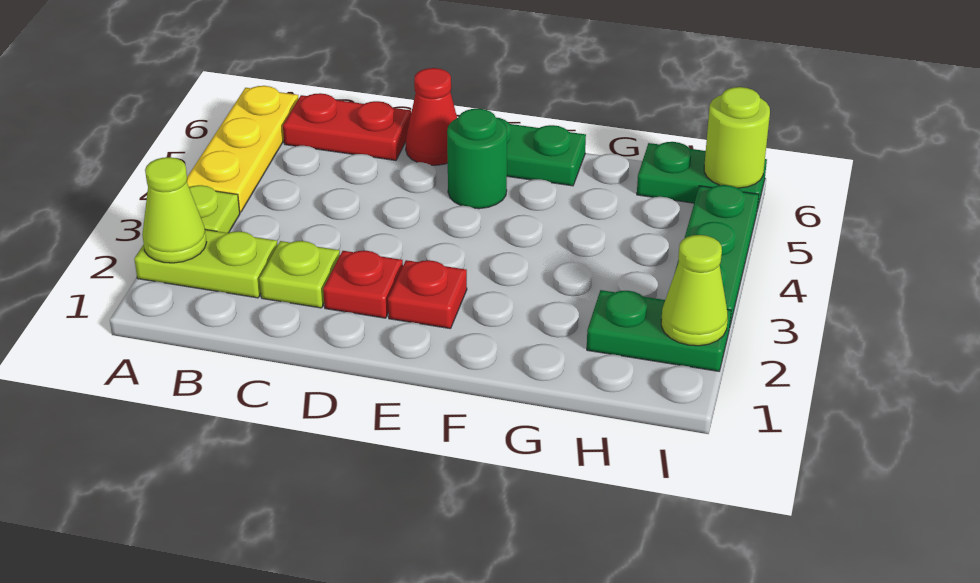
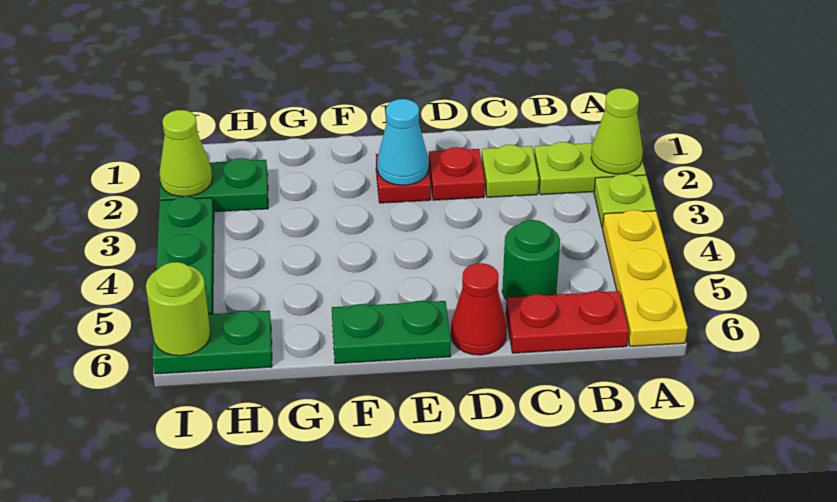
none -> cyan 1x1 cone [377,99,429,185]
green 1x1 round brick [447,109,507,209] -> green 1x1 round brick moved to [502,220,560,300]

